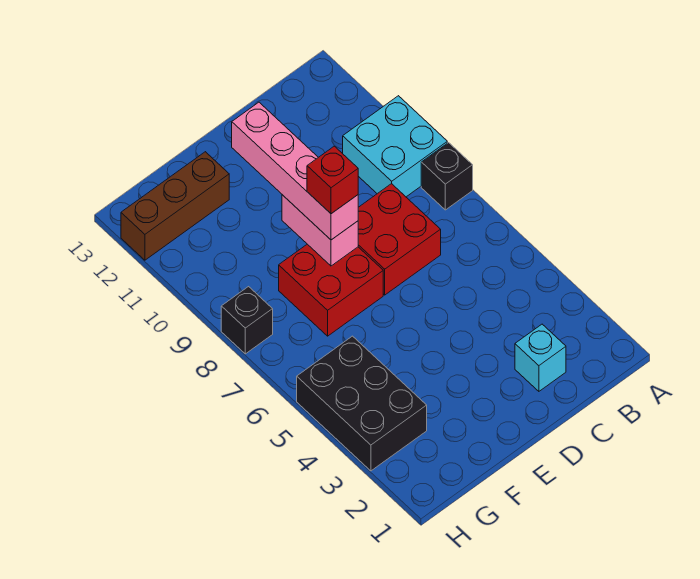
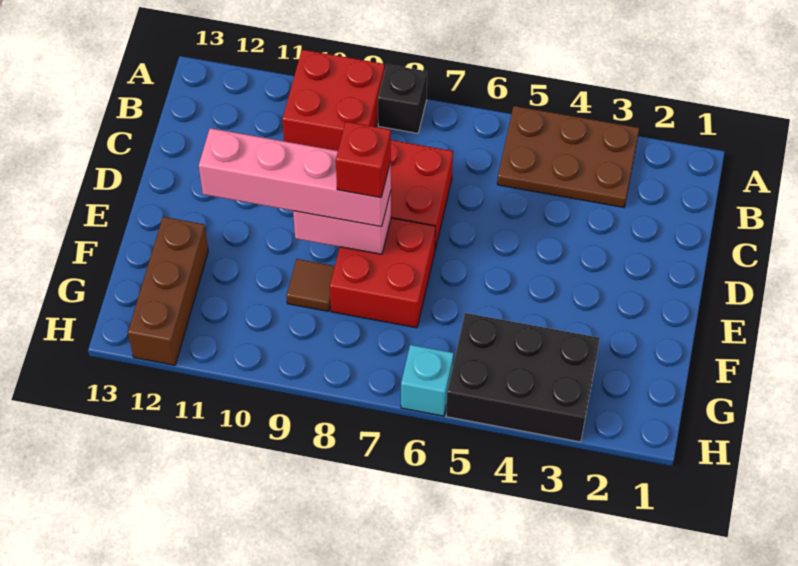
none -> brown 2x3 plate [497,106,639,207]
cyan 2x2 brick [343,96,447,197] -> red 2x2 brick [282,50,385,151]
cyan 1x1 brick [515,324,566,391] -> cyan 1x1 brick moved to [401,345,454,416]
none -> brown 1x1 tile [287,259,335,311]
black 1x1 brick [221,287,273,354] -> none

